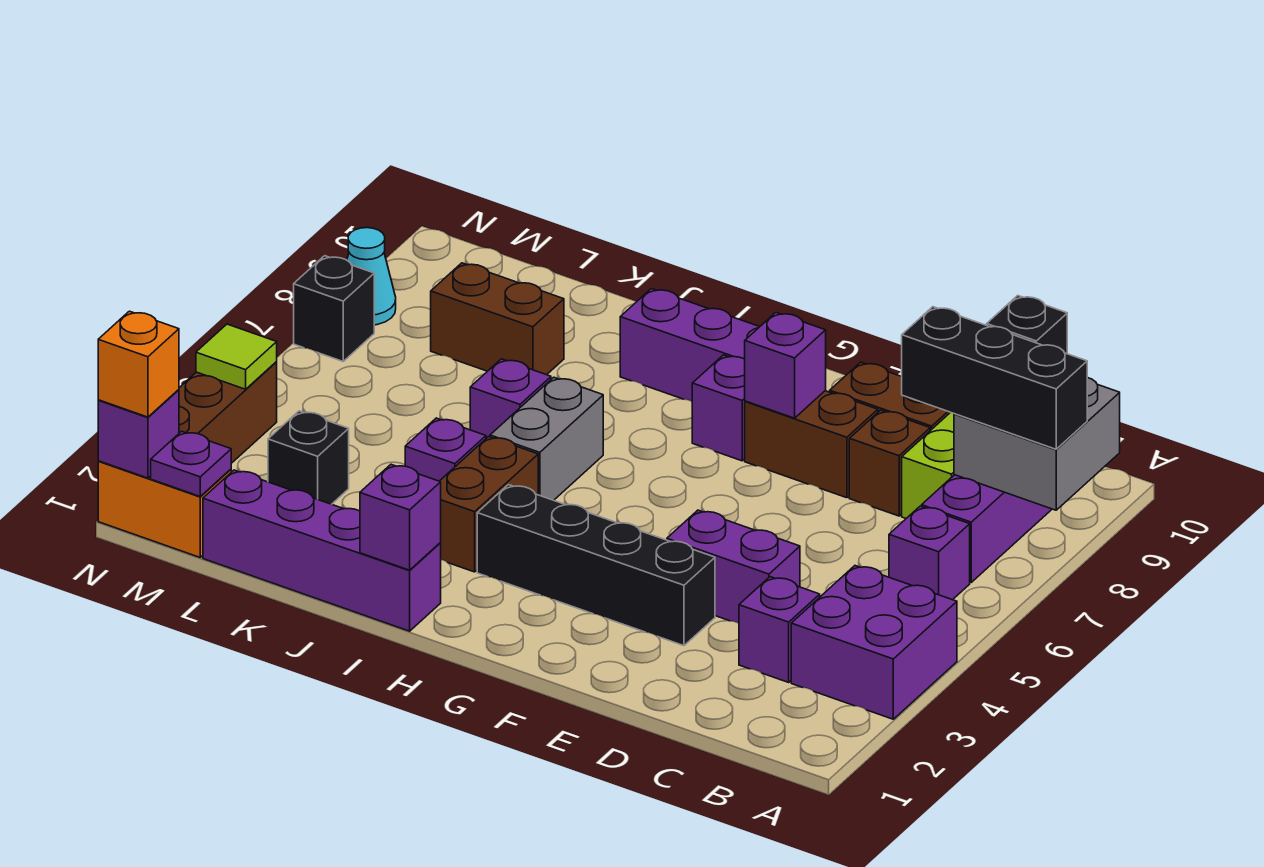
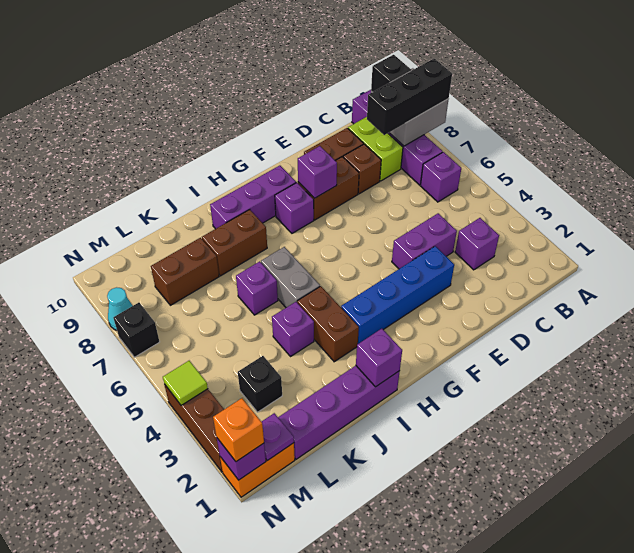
purple 2x2 brick [791,566,957,719] -> none
black 1x4 brick [477,485,715,646] -> blue 1x4 brick [341,246,454,344]
none -> brown 1x2 brick [202,210,267,276]

